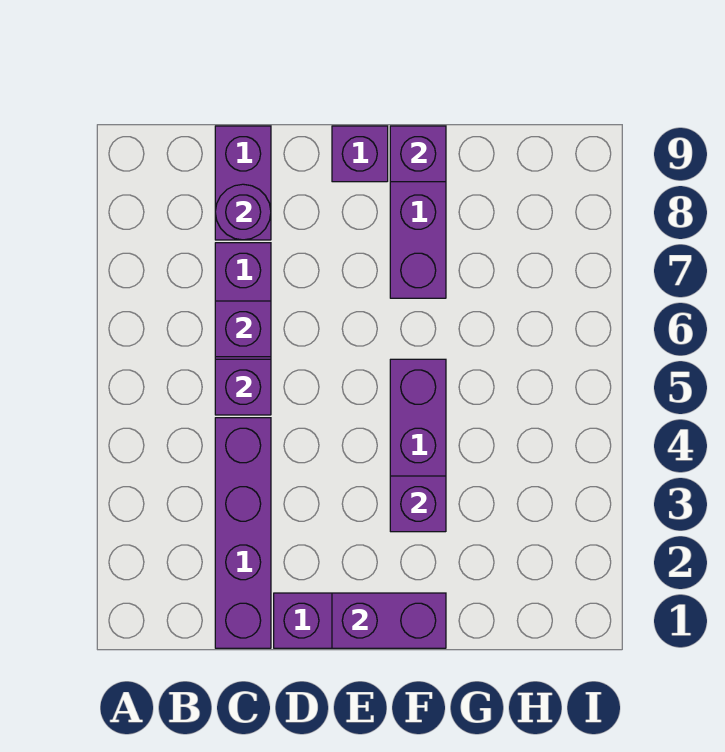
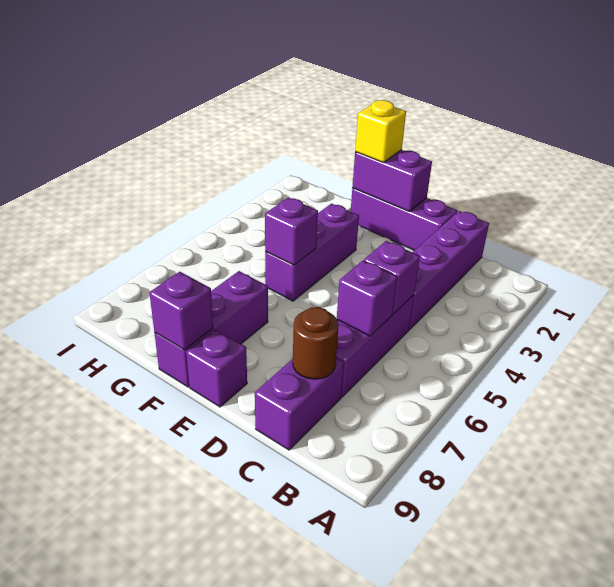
purple 1x1 round brick [215,184,271,240] -> brown 1x1 round brick [292,307,339,379]
none -> yellow 1x1 brick [355,100,406,163]
purple 1x1 brick [390,476,446,532] -> purple 1x1 brick moved to [265,198,318,265]

